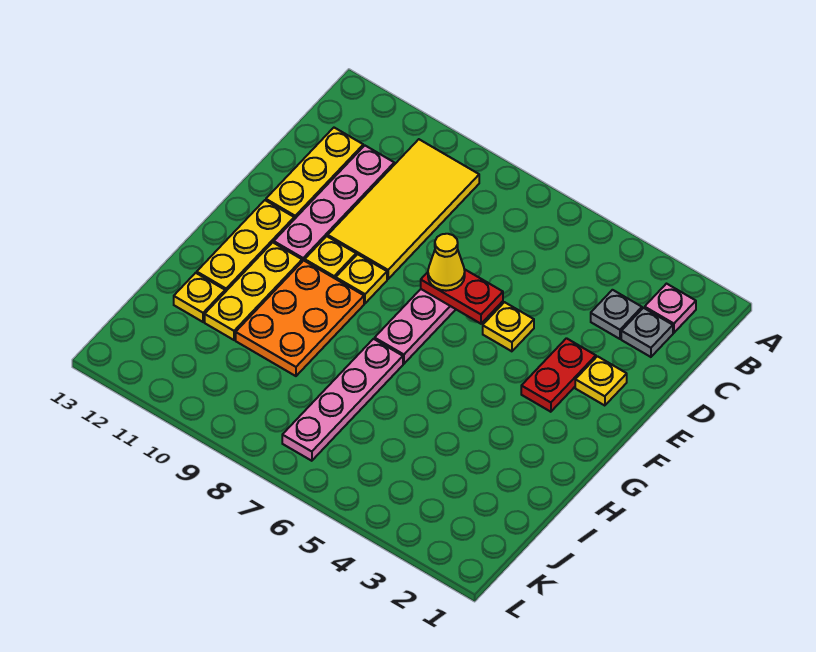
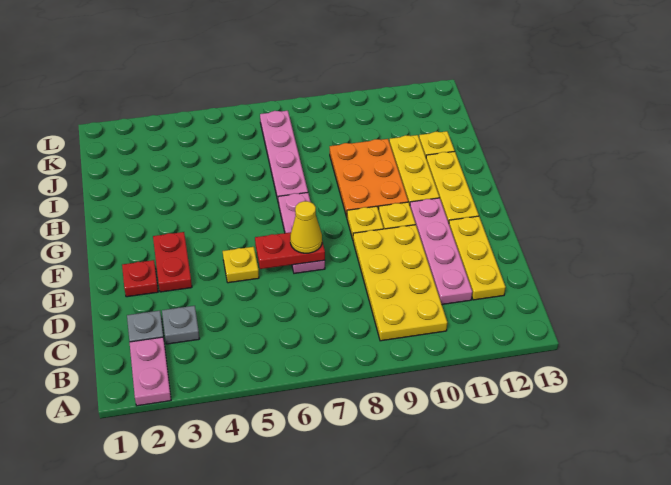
pink 1x1 plate [645,284,696,333] -> pink 1x2 plate [129,337,171,406]
yellow 2x4 tile [328,139,479,279] -> yellow 2x4 plate [353,225,447,341]
yellow 1x1 plate [575,356,627,406] -> red 1x1 plate [122,260,158,297]

